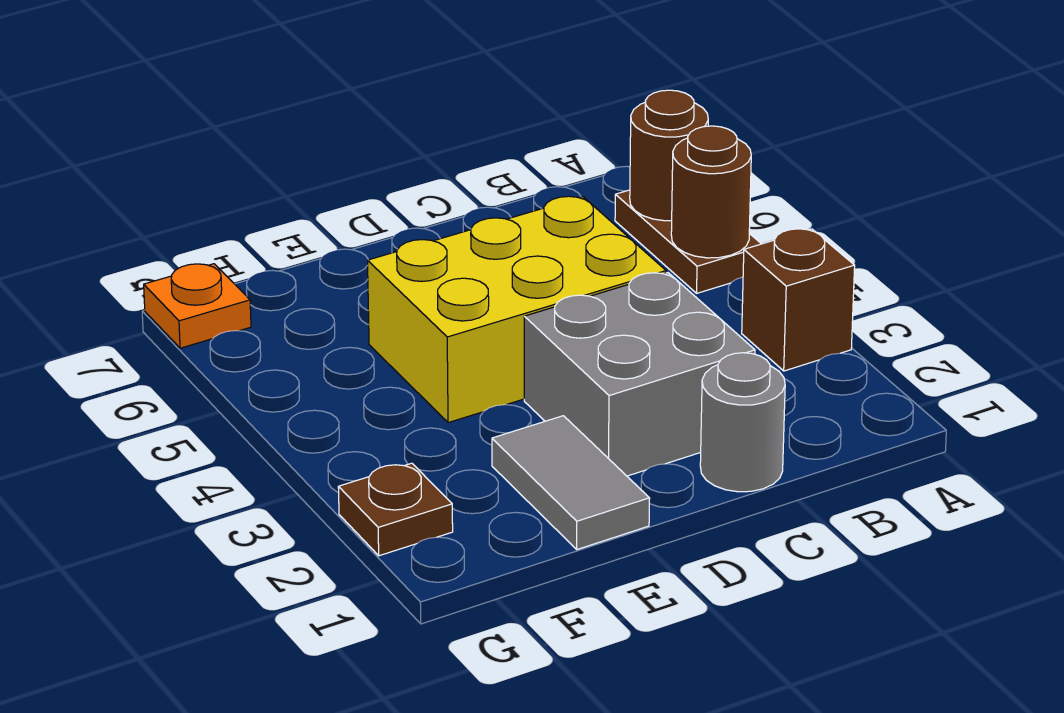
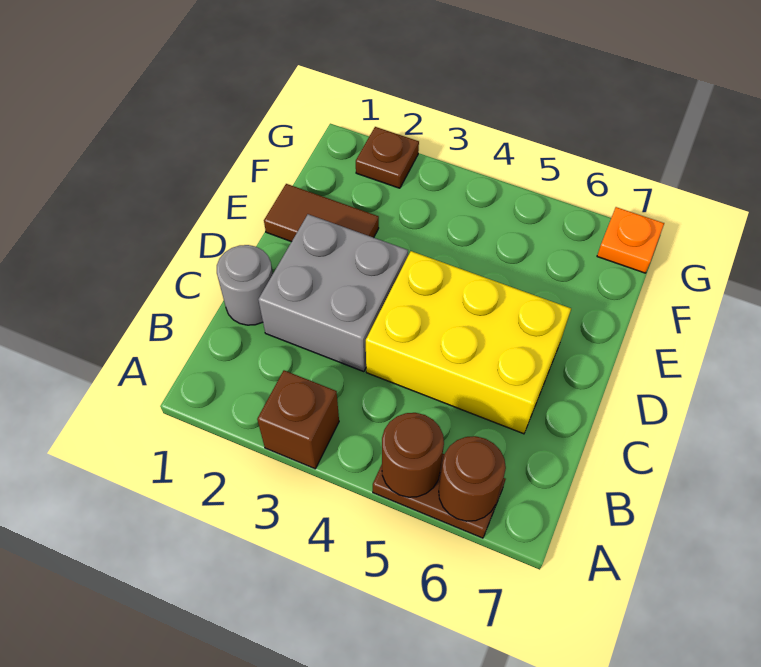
yellow 2x3 brick [368,196,666,423] -> yellow 2x3 brick turned to [366,251,571,434]
grey 1x2 tile [492,416,650,549] -> brown 1x2 tile [264,184,379,242]

